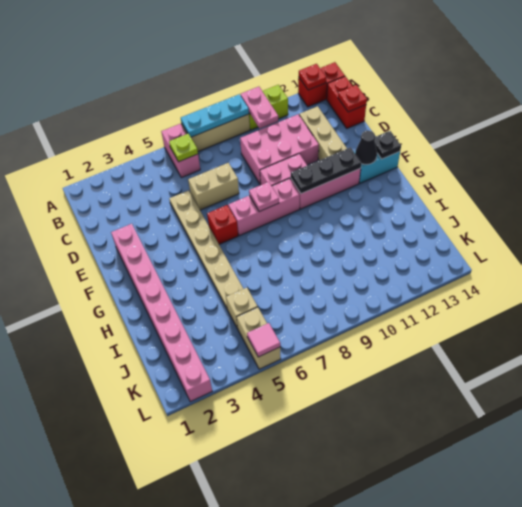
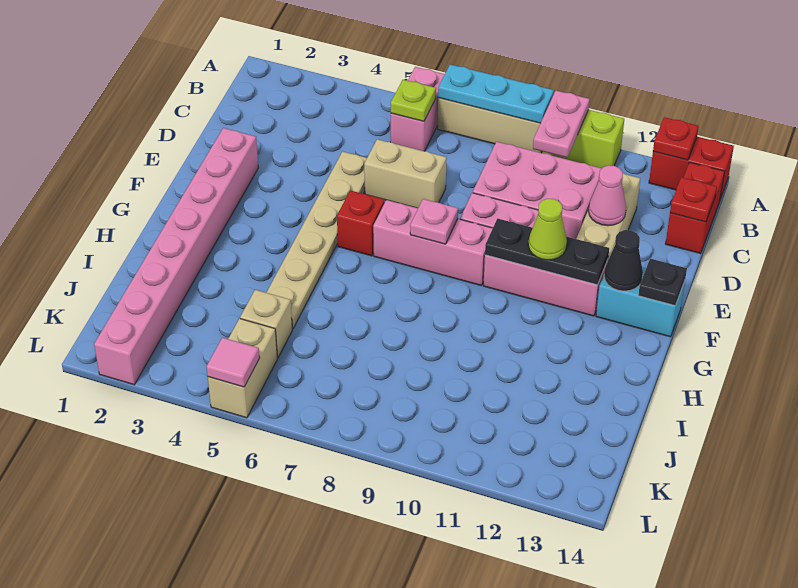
none -> pink 1x1 cone [588,165,626,226]
none -> lime 1x1 cone [528,199,567,260]

